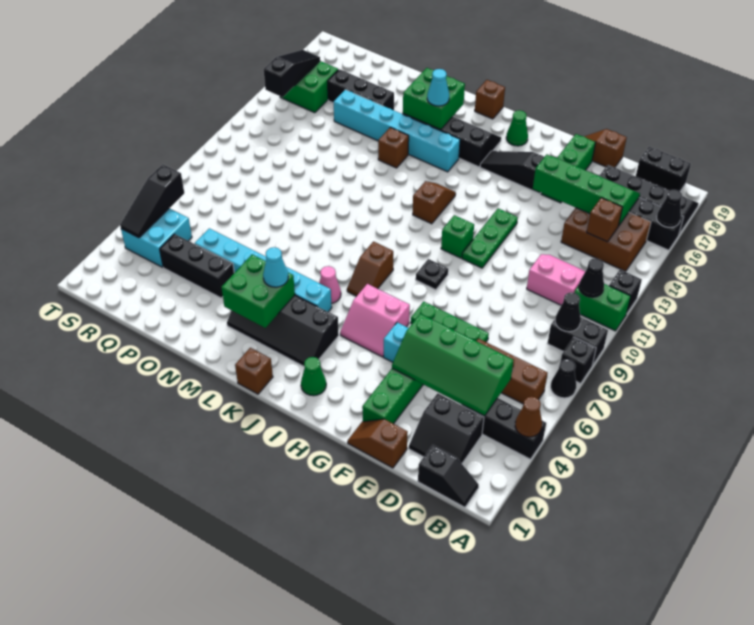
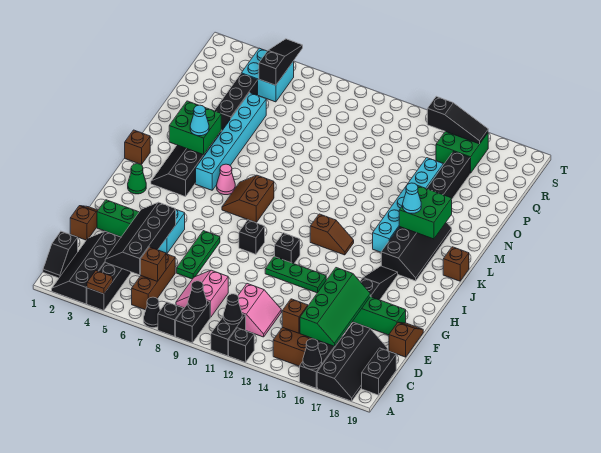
brown 1x1 cone [515,397,542,437] -> brown 1x1 plate [87,271,113,294]
green 1x2 brick [574,284,631,331] -> black 1x2 brick [211,314,246,356]
black 2x2 slope [409,393,484,464] -> black 2x4 slope [52,231,121,304]
green 2x4 slope [392,314,514,416] -> black 2x4 slope [105,202,176,275]
pink 2x2 slope [340,284,410,357] -> pink 2x2 slope moved to [176,270,228,317]
black 1x1 plate [416,259,448,290] -> black 1x1 brick [239,220,265,254]
green 1x1 brick [441,215,474,258] -> black 1x1 brick [275,233,300,264]
green 1x1 cone [506,110,528,146] -> none
brown 1x2 slope [347,242,393,296] -> brown 2x2 slope [222,175,274,223]
brown 1x1 brick [378,127,409,168] -> brown 1x1 brick moved to [141,247,166,282]
black 1x3 slope [120,164,184,238] -> black 1x3 slope turned to [259,39,303,85]

